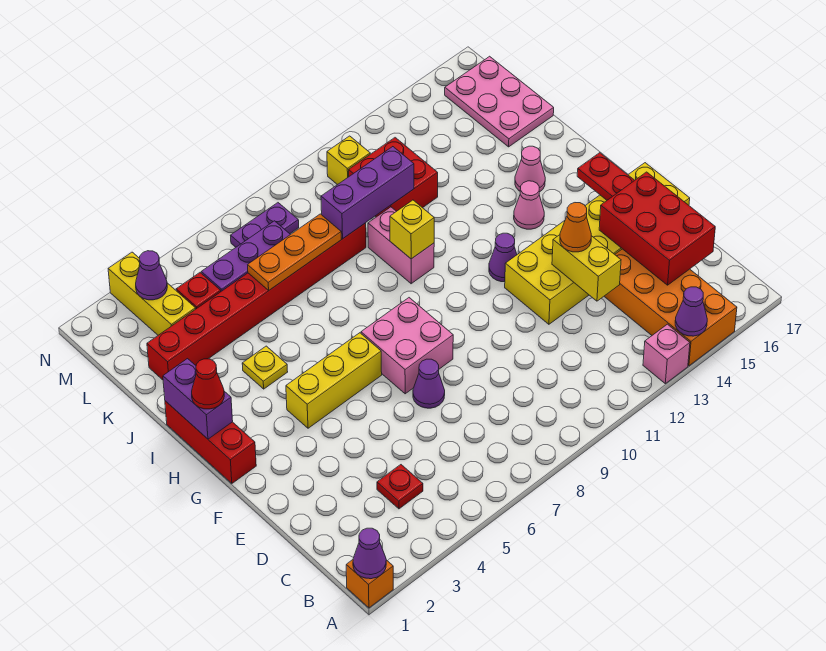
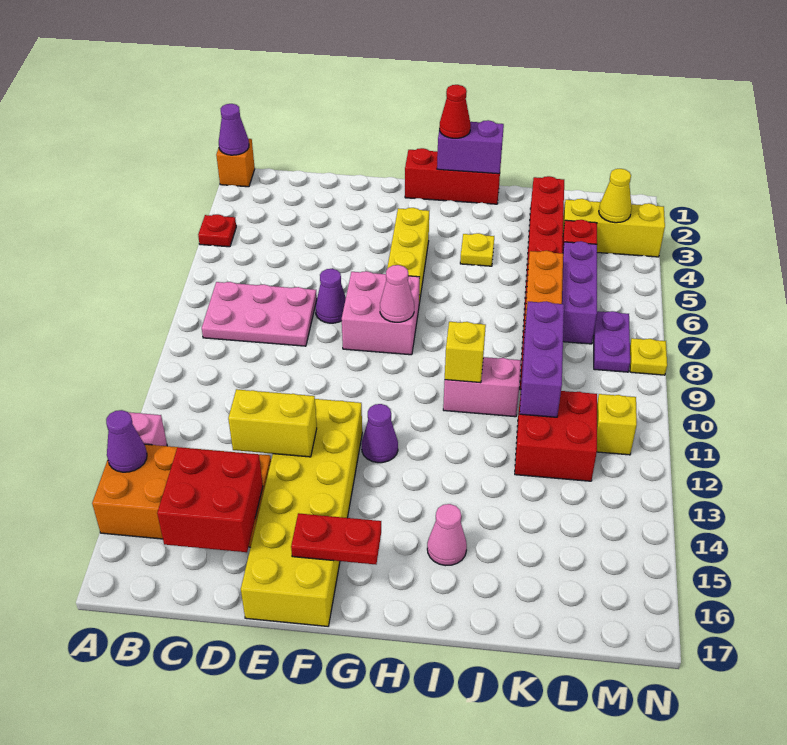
red 1x1 plate [377,465,423,509] -> red 1x1 plate moved to [198,214,236,247]
red 2x3 brick [599,172,715,285] -> red 2x2 brick [157,447,263,552]
orange 1x1 cone [560,203,591,252] -> none
pink 1x1 cone [514,181,544,229] -> pink 1x1 cone moved to [380,265,414,322]
pink 2x3 plate [445,56,554,147] -> pink 2x3 plate moved to [202,282,317,346]
purple 1x1 cone [136,251,167,300] -> yellow 1x1 cone [599,169,632,223]
none -> yellow 1x1 plate [630,338,667,375]

